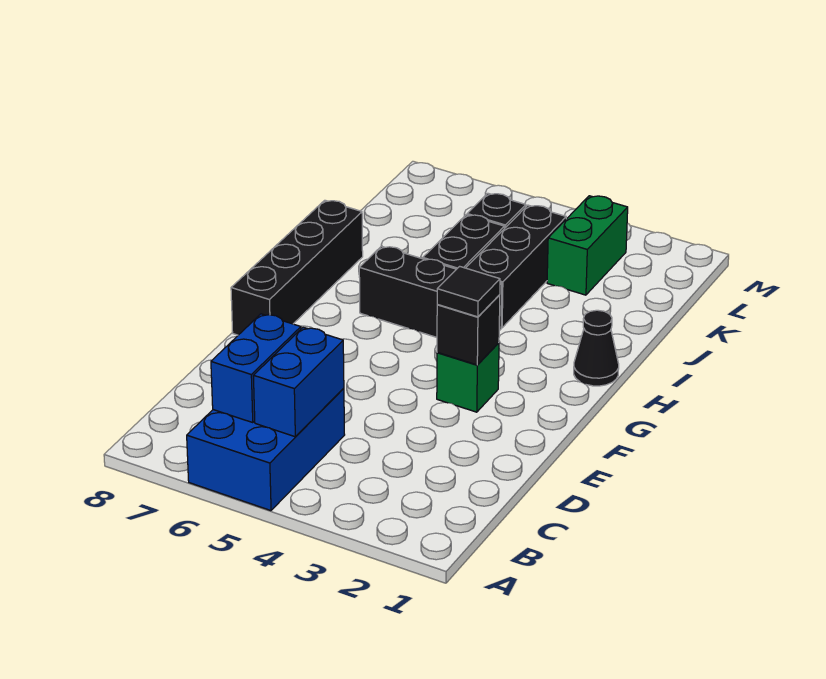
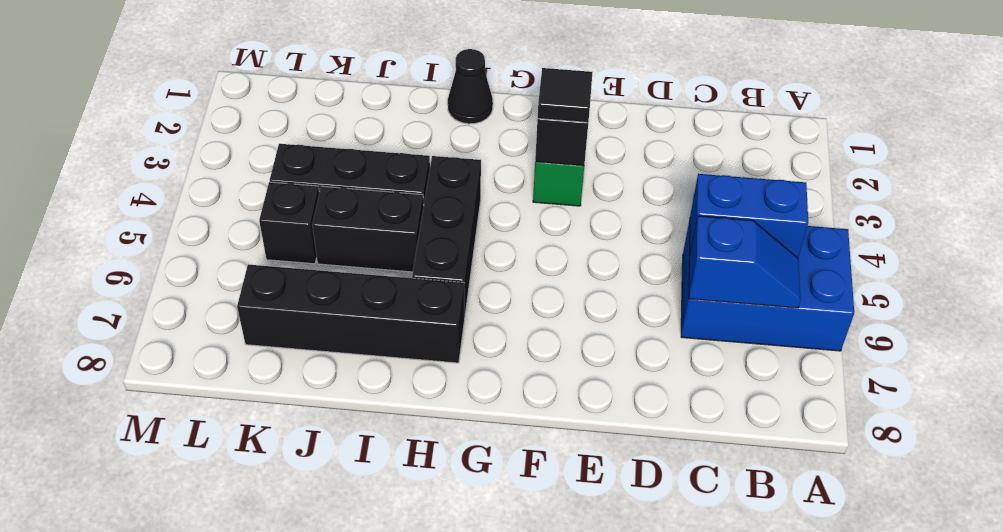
blue 1x2 brick [211,314,301,422] -> blue 1x2 slope [689,216,800,308]
black 1x4 brick [231,200,363,335] -> black 1x4 brick moved to [237,264,464,363]
green 1x2 brick [547,196,628,295] -> none

